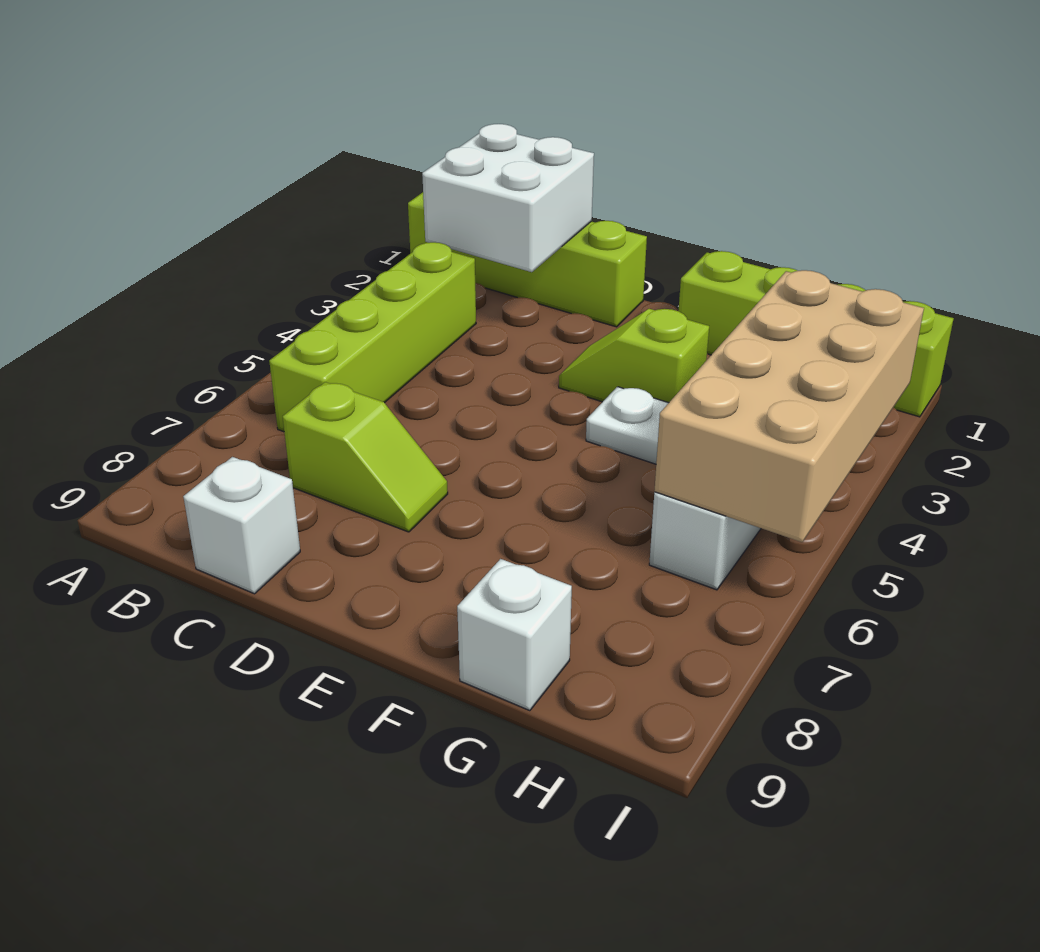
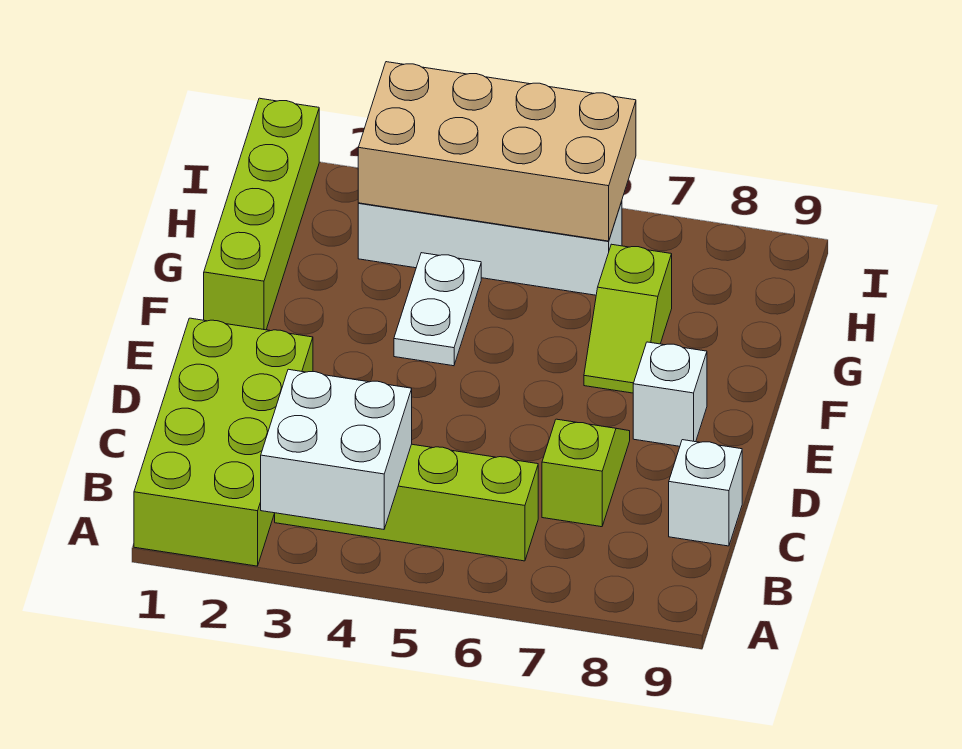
lime 1x4 brick [408,192,647,327] -> lime 2x4 brick [134,318,313,566]
white 2x2 brick [422,124,594,272] -> white 2x2 brick moved to [261,369,412,529]
lime 1x2 slope [559,309,709,403] -> lime 1x2 slope moved to [584,244,672,393]
white 1x1 brick [457,559,572,711] -> white 1x1 brick moved to [633,342,707,446]

